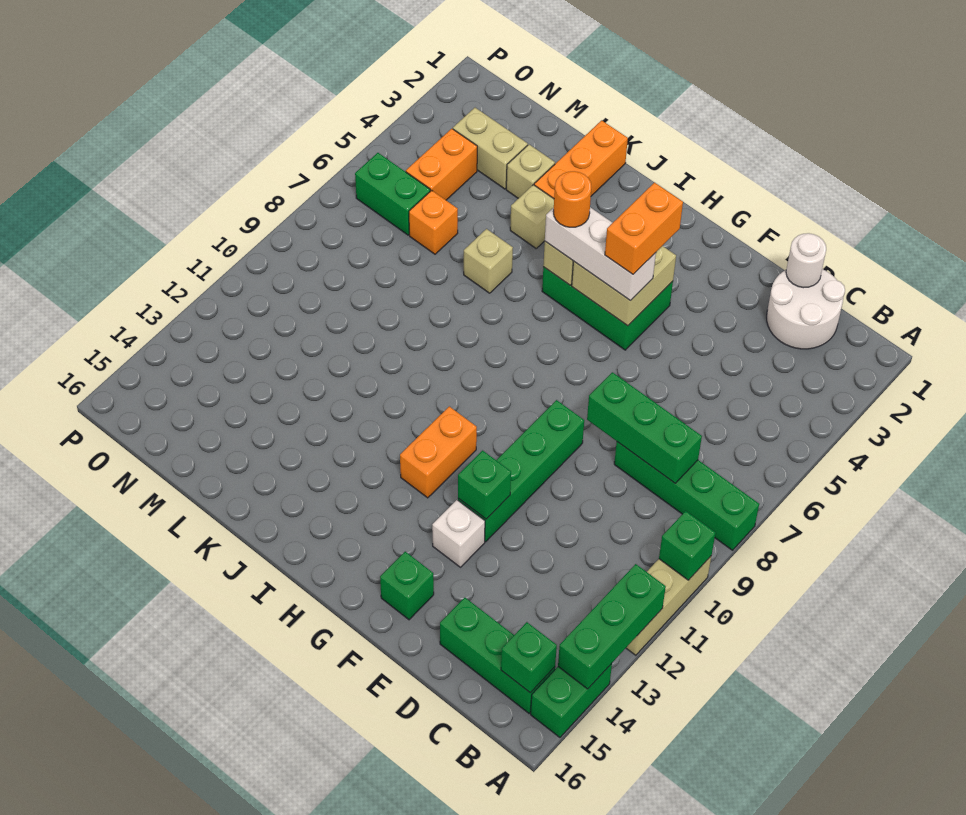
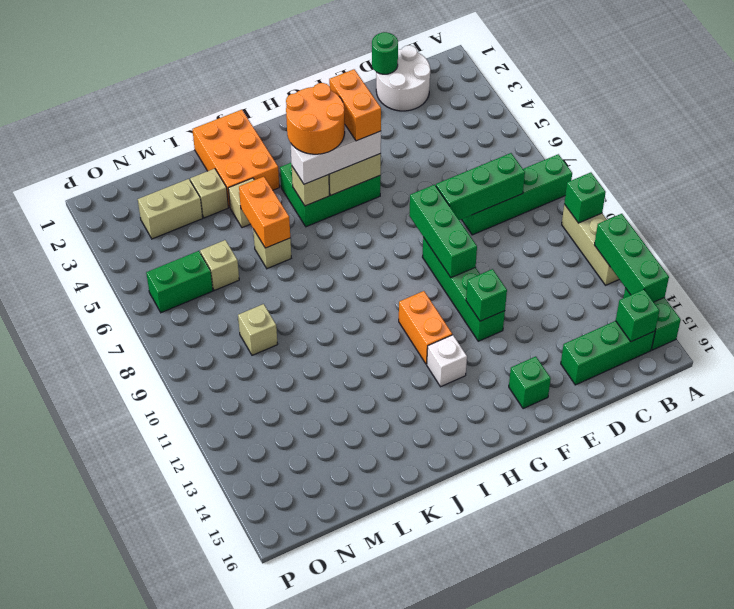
white 1x1 round brick [786,233,826,288] -> green 1x1 round brick [372,32,398,74]
none -> green 1x3 brick [409,185,477,278]
white 1x1 brick [432,500,485,567] -> white 1x1 brick moved to [427,335,467,387]
orange 1x1 round brick [554,171,591,227] -> orange 2x2 round brick [286,83,345,154]
orange 1x3 brick [534,120,628,199] -> orange 2x3 brick [192,110,279,207]
orange 1x1 brick [409,190,458,254] -> tan 1x1 brick [200,240,239,291]
none -> tan 1x1 brick [238,304,278,355]
orange 1x2 brick [406,129,477,200] -> orange 1x2 brick moved to [239,177,290,248]

